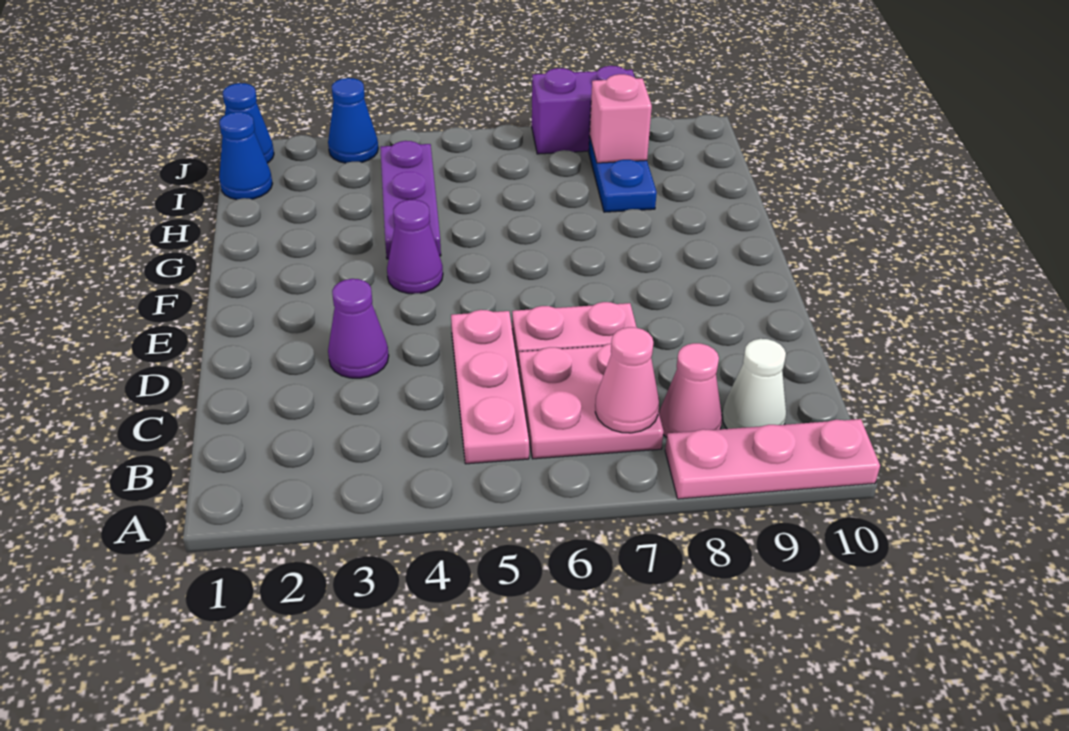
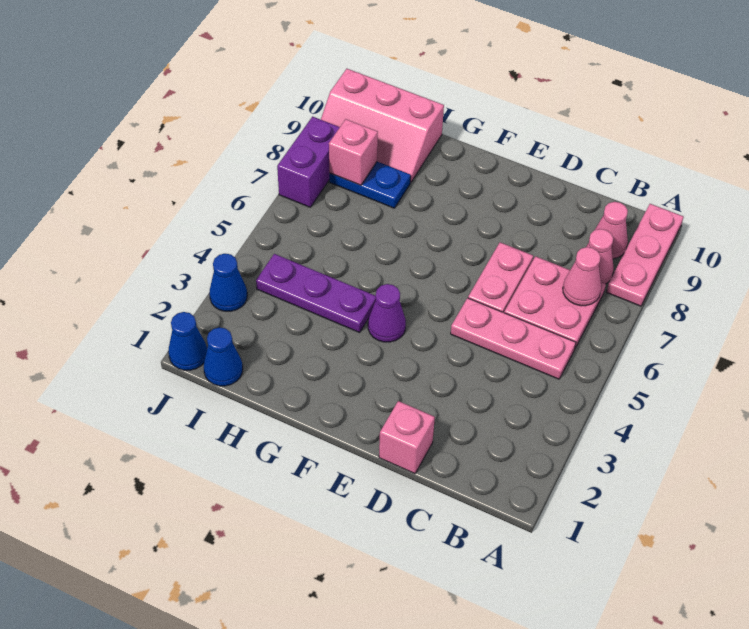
white 1x1 cone [722,339,786,429] -> pink 1x1 cone [595,202,628,259]
none -> pink 1x1 brick [379,401,435,474]
purple 1x1 cone [328,279,389,378] -> none
none -> pink 2x3 slope [321,69,444,183]

